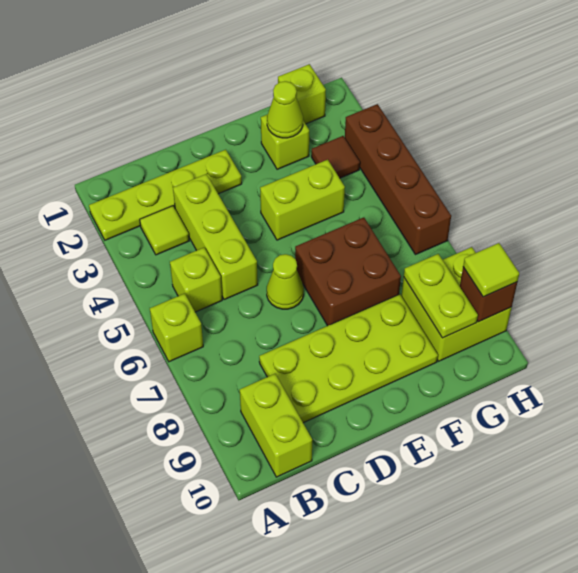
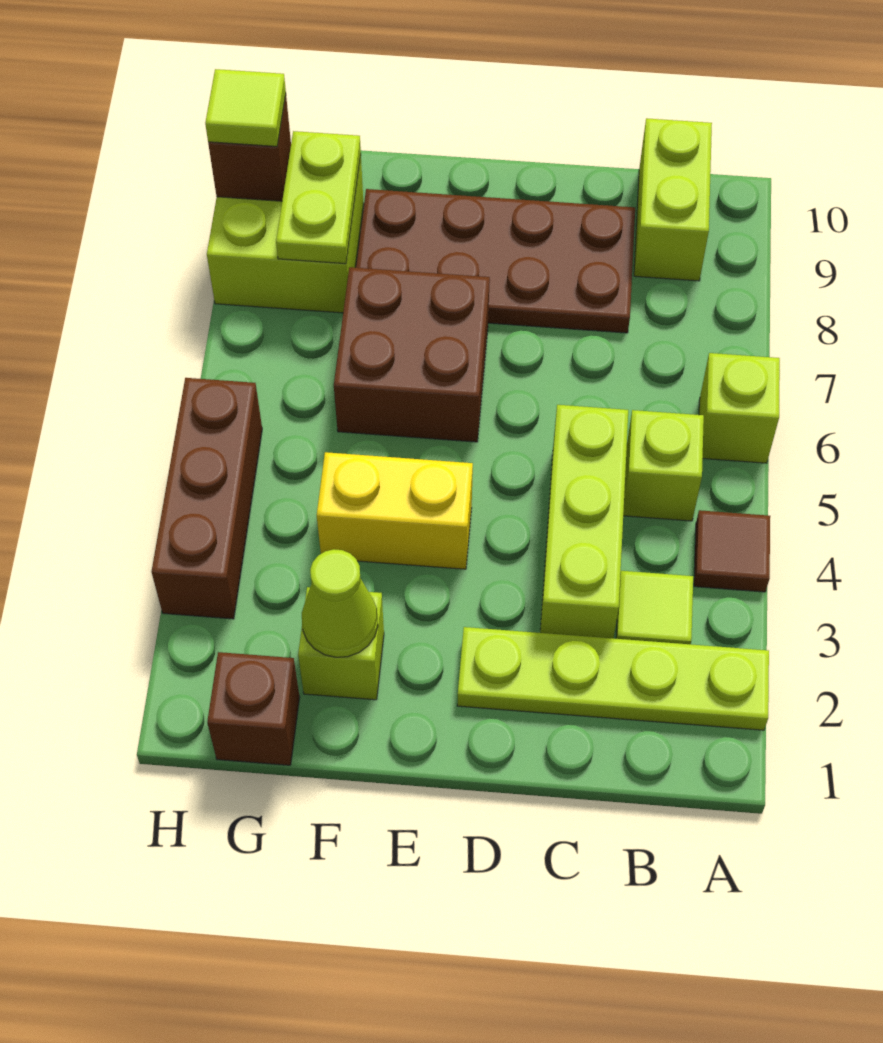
lime 2x4 plate [259,294,438,423] -> brown 2x4 plate [356,189,635,333]
lime 1x1 cone [267,254,304,309] -> none
lime 1x2 brick [260,160,345,240] -> yellow 1x2 brick [317,452,473,569]
lime 1x1 brick [278,64,326,124] -> brown 1x1 brick [207,652,300,765]
brown 1x1 tile [311,136,360,178] -> brown 1x1 tile moved to [694,510,770,592]
brown 1x4 brick [345,104,451,255] -> brown 1x3 brick [151,378,262,619]

